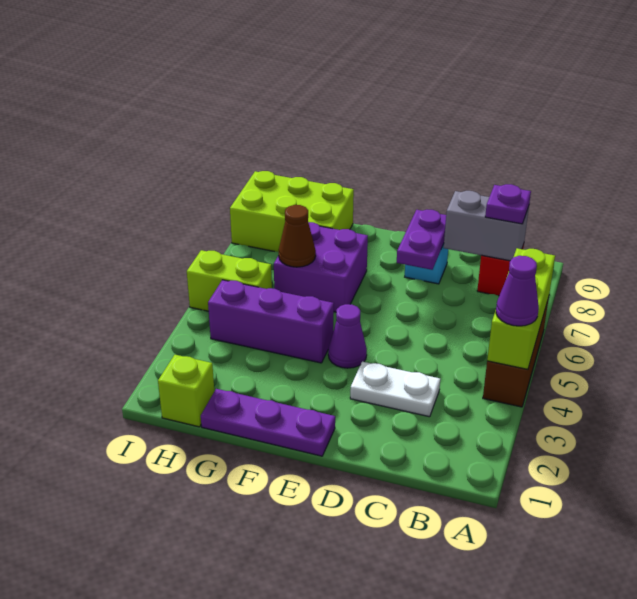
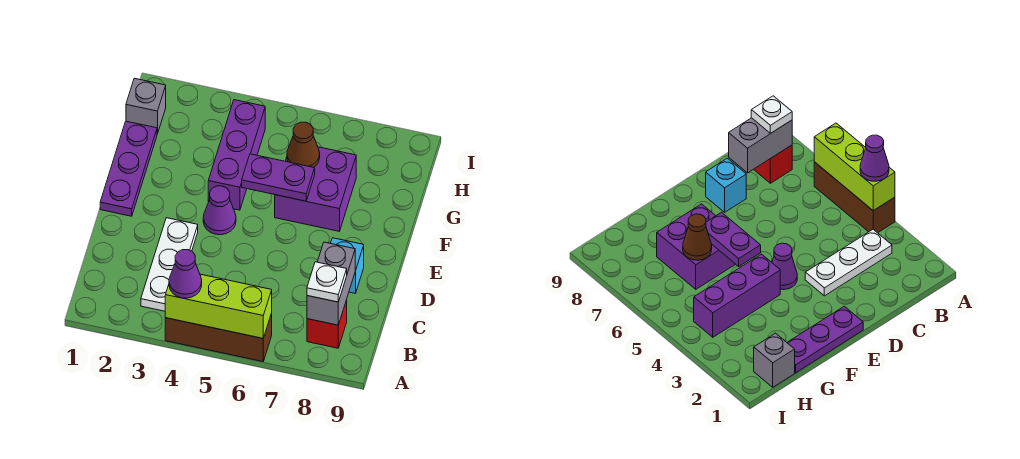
purple 1x1 plate [485,184,531,224] -> white 1x1 plate [307,262,347,302]
white 1x2 plate [350,362,440,417] -> white 1x3 plate [141,218,198,311]
purple 1x2 plate [397,210,446,270] -> purple 1x2 plate moved to [242,154,315,201]
lime 2x3 brick [230,171,354,252] -> none
lime 1x1 brick [158,355,214,427] -> grey 1x1 brick [126,78,166,134]
lime 1x2 brick [187,250,272,311] -> none

